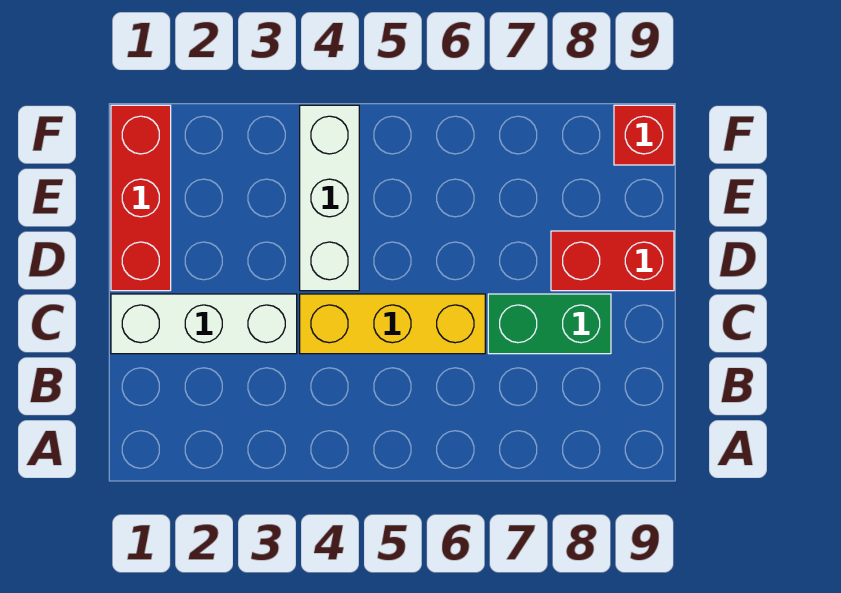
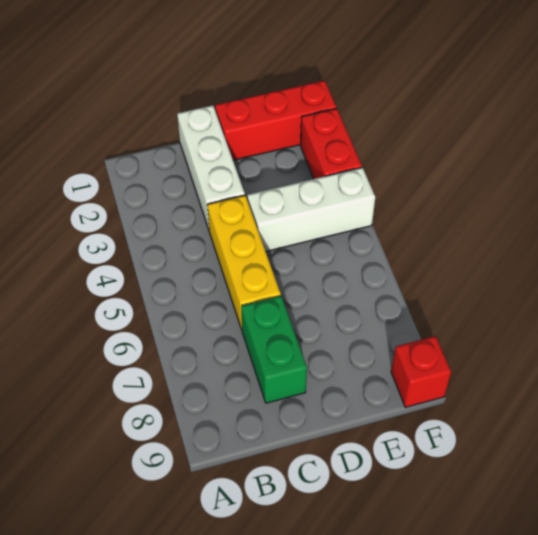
red 1x2 brick [551,231,674,291] -> red 1x2 brick moved to [300,108,362,179]

